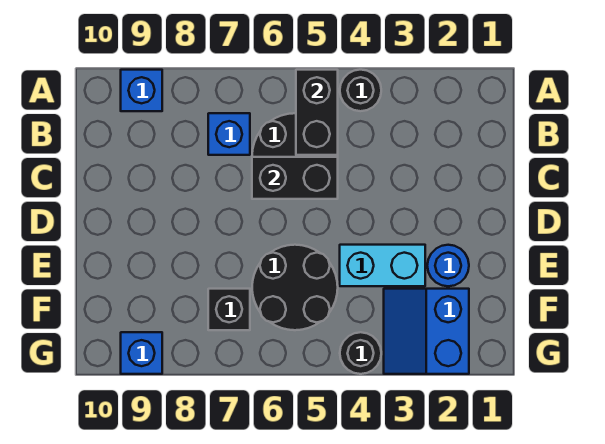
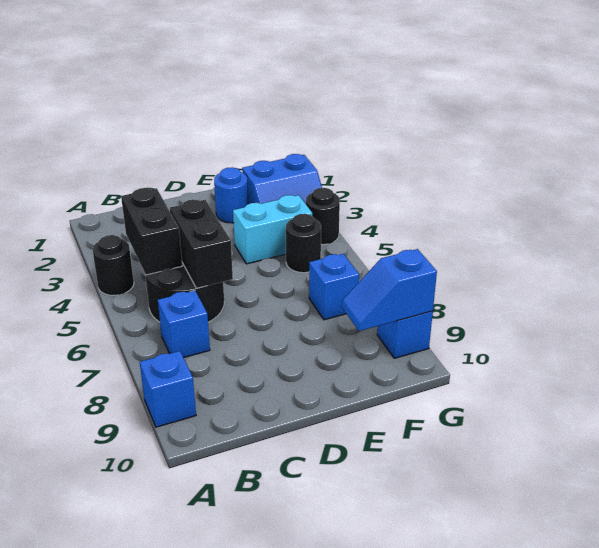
black 1x2 brick [296,70,338,155] -> black 1x2 brick turned to [121,188,182,275]
cyan 1x2 brick [340,245,425,286] -> cyan 1x2 brick turned to [233,195,312,264]
black 2x2 round brick [252,245,338,330] -> black 1x1 round brick [286,214,321,273]
black 1x1 brick [208,289,250,330] -> blue 1x1 brick [309,254,359,320]
none -> blue 1x2 slope [342,249,437,331]

